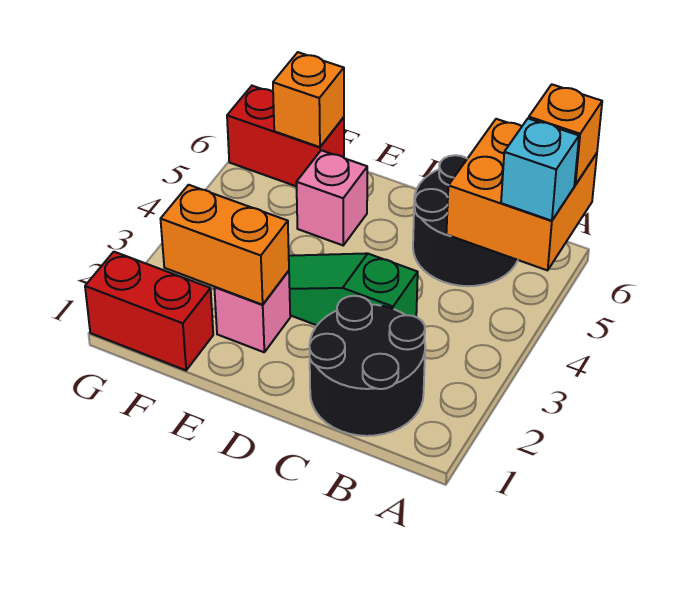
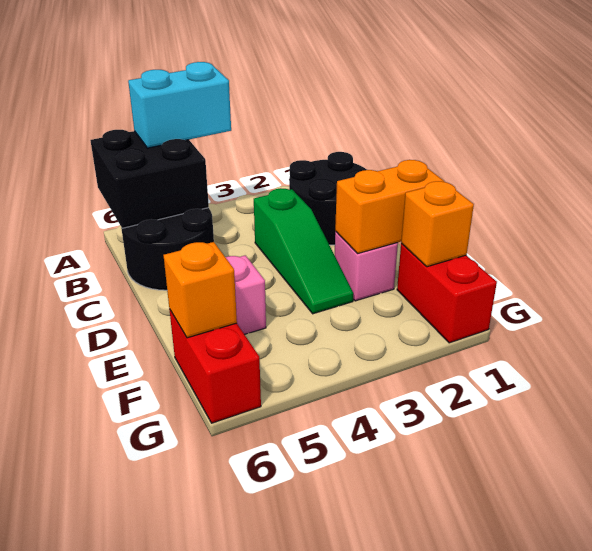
orange 2x2 brick [446,119,597,270] -> black 2x2 brick [91,130,209,228]
cyan 1x1 brick [501,118,579,221] -> cyan 1x2 brick [128,62,231,148]
orange 1x1 brick [529,84,602,185] -> orange 1x1 brick moved to [401,181,474,267]
orange 1x2 brick [161,185,289,305] -> orange 1x2 brick turned to [335,160,444,253]

